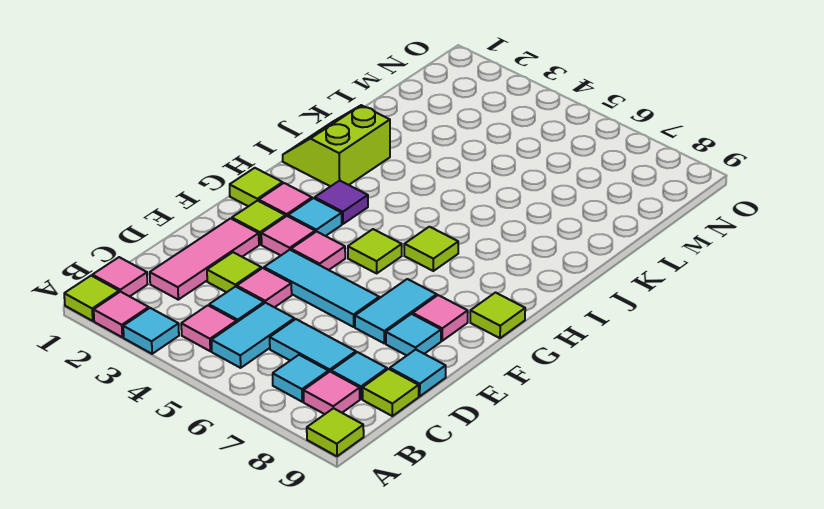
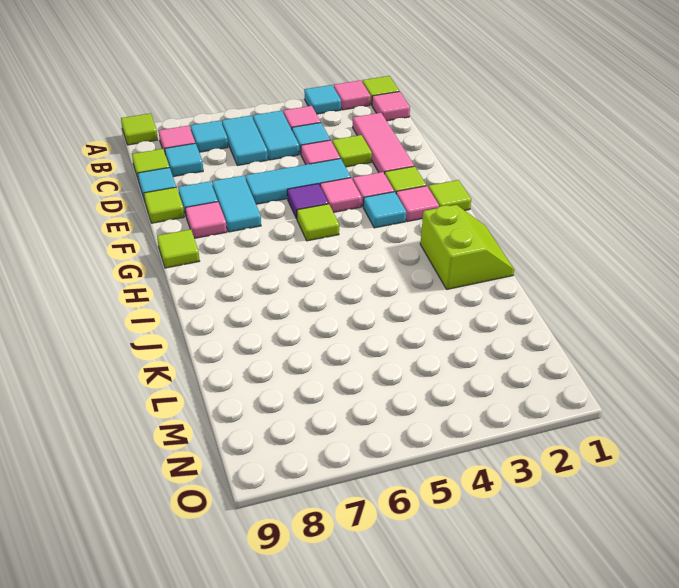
cyan 1x2 tile [270,319,356,372] -> cyan 1x2 tile turned to [222,115,268,166]
purple 1x1 tile [315,181,368,224] -> purple 1x1 tile moved to [287,184,329,219]
lime 1x1 tile [404,227,458,271] -> lime 1x1 tile moved to [144,187,184,223]

